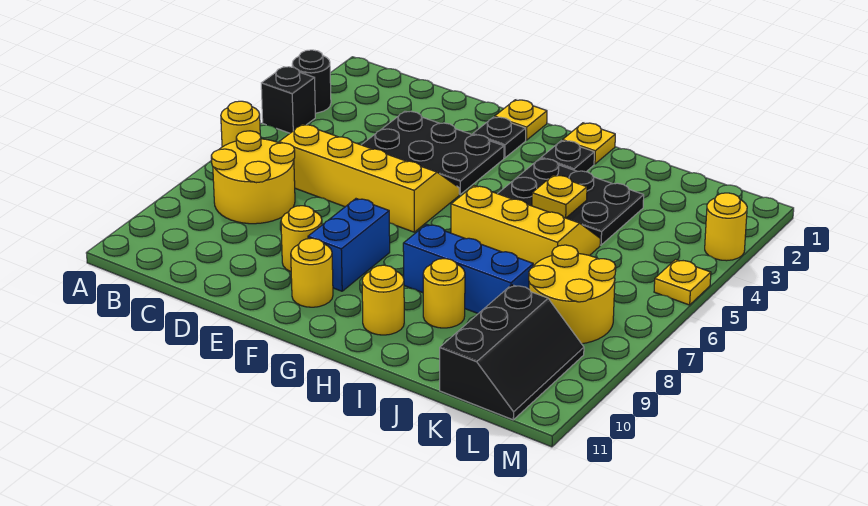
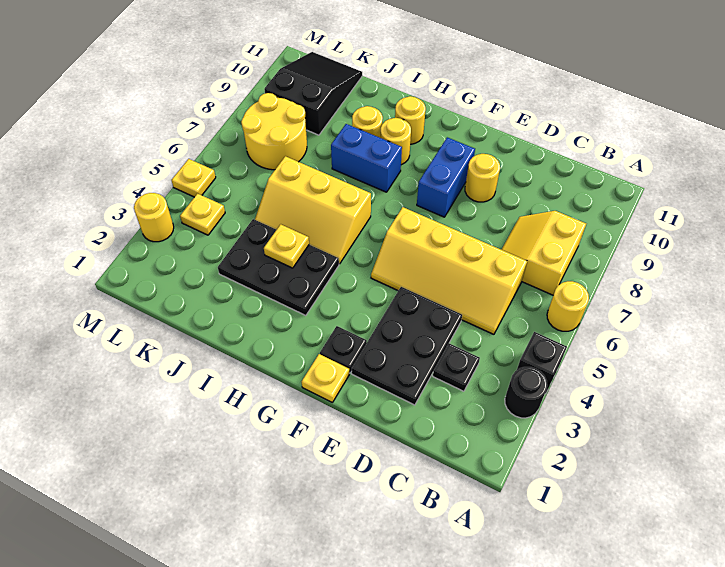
yellow 2x2 round brick [211,131,295,224] -> yellow 2x2 slope [501,211,586,295]
black 2x3 plate [362,111,504,194] -> black 2x3 plate turned to [352,287,462,405]
yellow 1x1 round brick [291,238,333,307] -> yellow 1x1 round brick moved to [381,118,411,165]
yellow 1x1 plate [563,123,615,164] -> yellow 1x1 plate moved to [180,193,225,235]
black 1x1 plate [541,141,594,172] -> black 1x1 plate moved to [433,343,480,391]
blue 1x3 brick [403,224,533,314] -> blue 1x2 brick [331,124,402,192]
black 2x3 slope [440,285,584,420] -> black 2x3 slope turned to [264,52,362,135]

